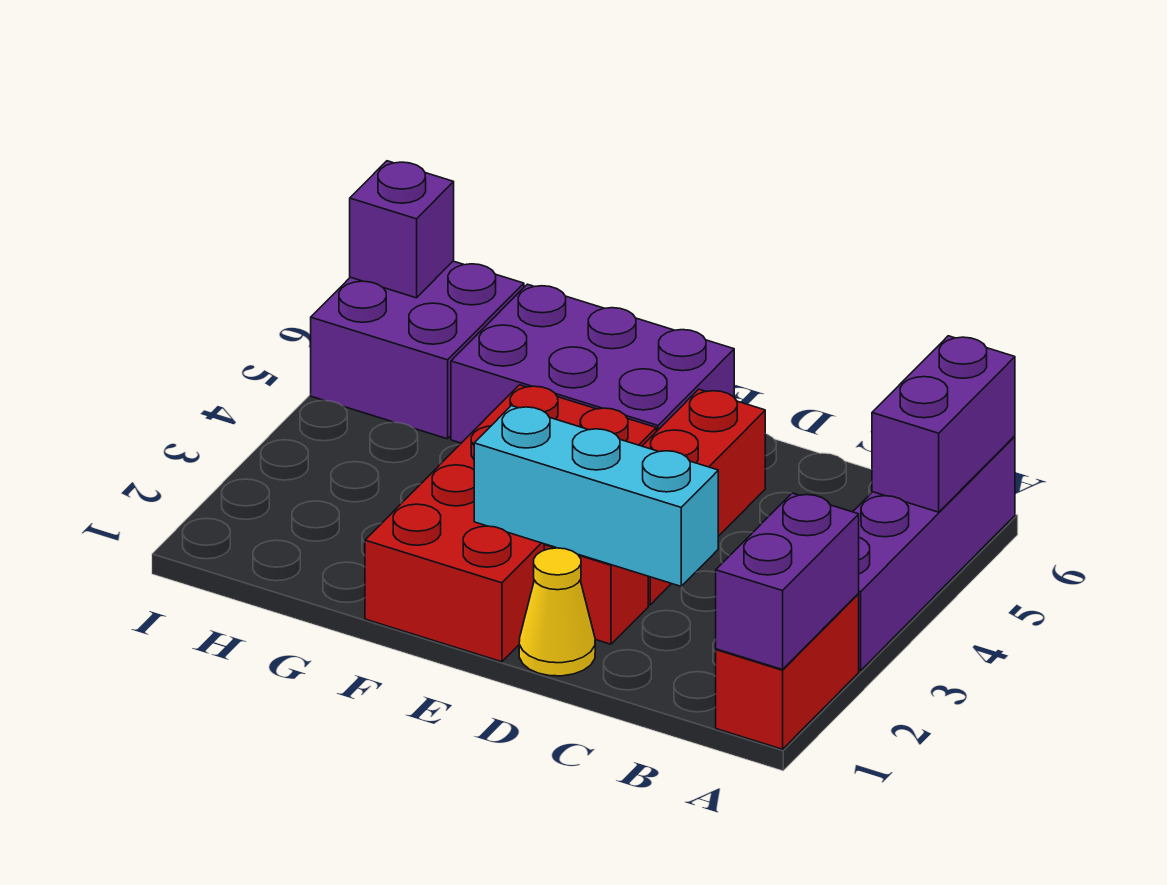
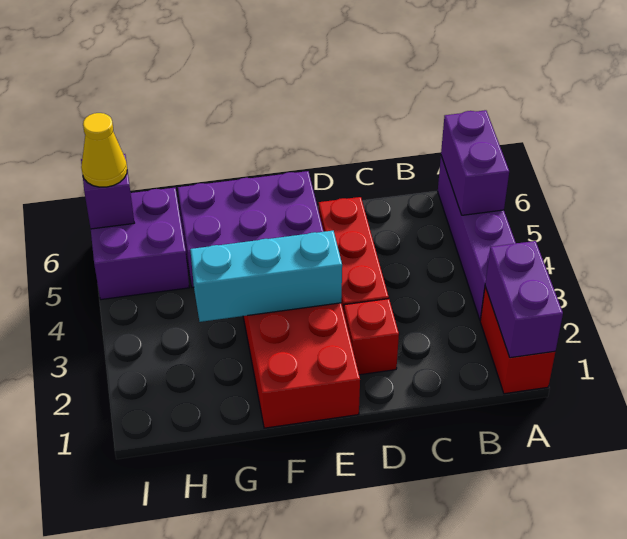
cyan 1x3 brick [474,406,718,586] -> cyan 1x3 brick moved to [190,231,342,322]
yellow 1x1 cone [519,548,595,676] -> yellow 1x1 cone moved to [81,113,127,187]

